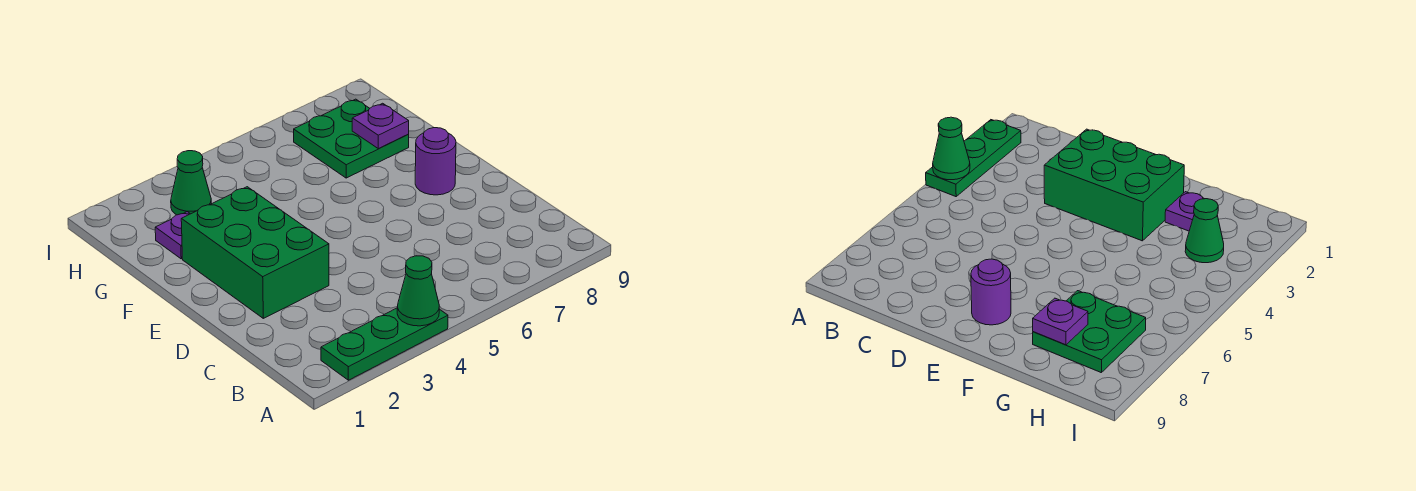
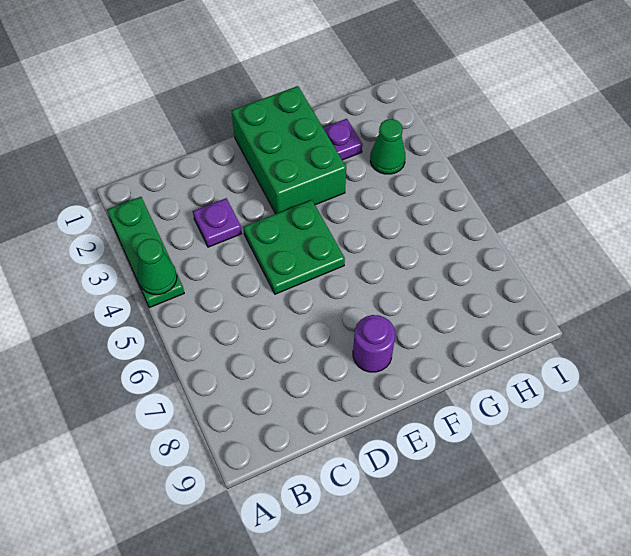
green 2x3 brick [181,187,329,318] -> green 2x3 brick turned to [231,86,346,214]
green 2x2 plate [294,99,409,178] -> green 2x2 plate moved to [243,200,345,294]
purple 1x1 plate [352,103,409,149] -> purple 1x1 plate moved to [193,198,242,247]

